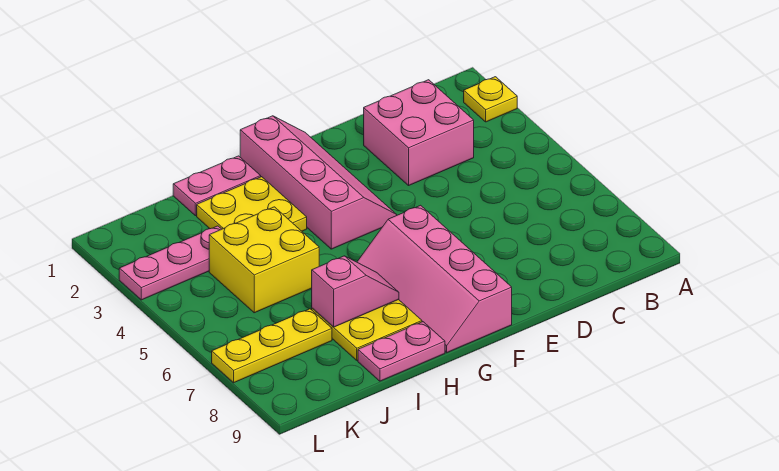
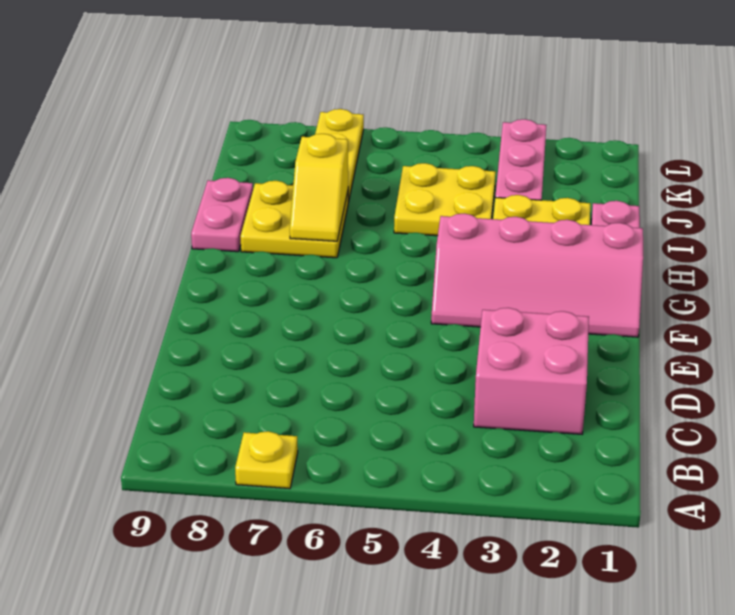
yellow 1x1 plate [464,77,517,122] -> yellow 1x1 plate moved to [235,431,298,489]
pink 2x4 slope [357,205,512,352] -> none
pink 1x2 slope [312,256,399,327] -> yellow 1x2 slope [290,134,348,241]
yellow 2x2 brick [209,207,319,313] -> yellow 2x2 plate [394,163,496,236]

